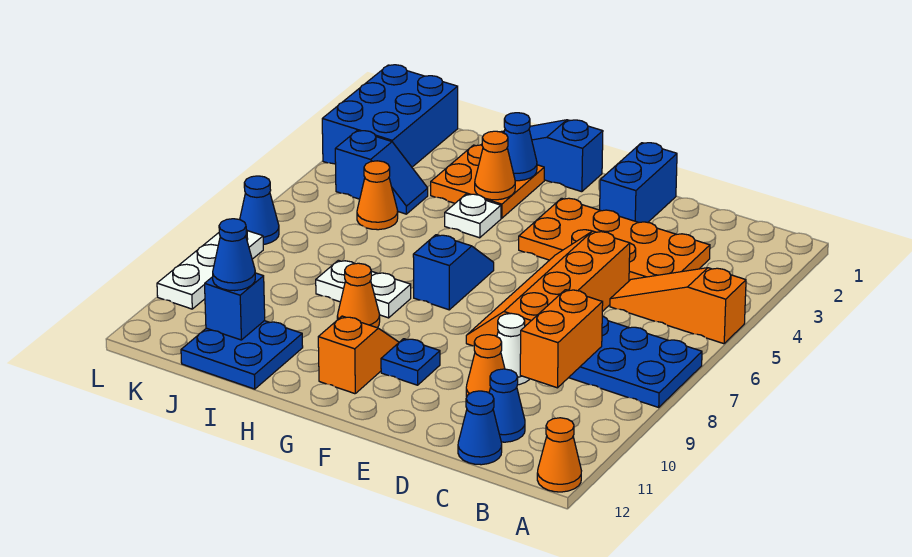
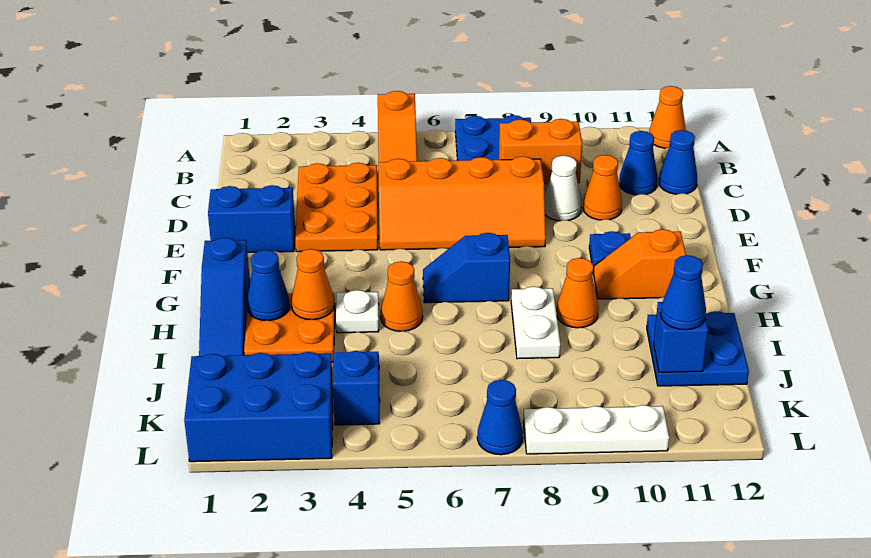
orange 2x4 plate [519,198,710,281] -> orange 2x3 plate [295,163,378,252]
orange 1x1 cone [357,161,398,230] -> orange 1x1 cone moved to [381,261,423,331]

